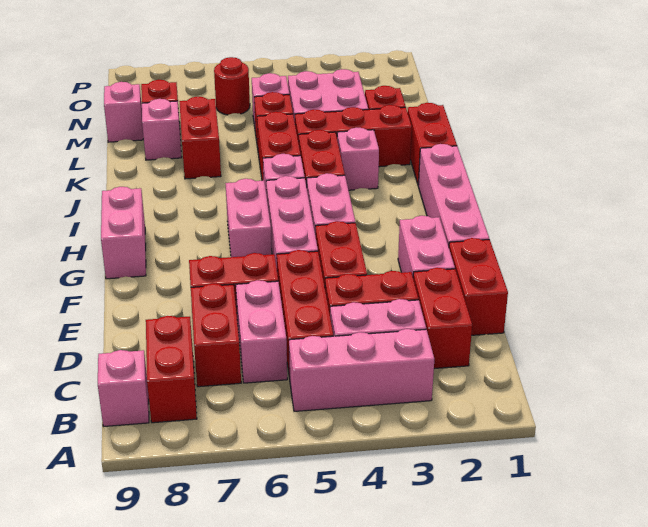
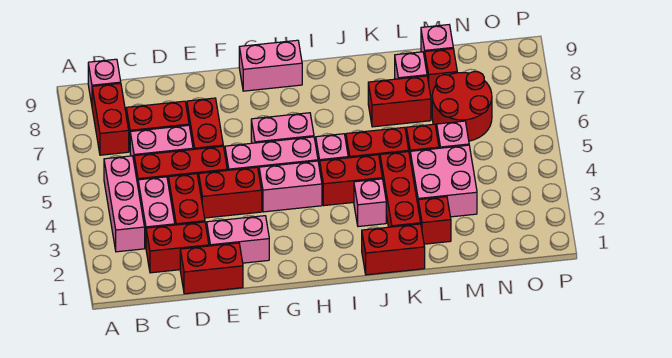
red 1x2 brick [146,316,197,423] -> red 1x2 brick turned to [92,83,129,155]
pink 1x4 brick [418,144,489,246] -> none
red 1x1 round brick [214,57,250,115] -> red 2x2 round brick [432,72,492,141]

